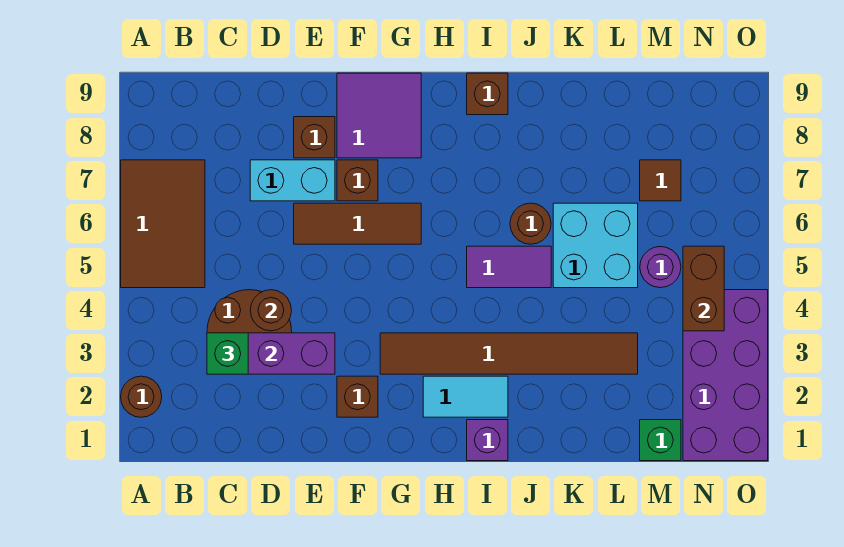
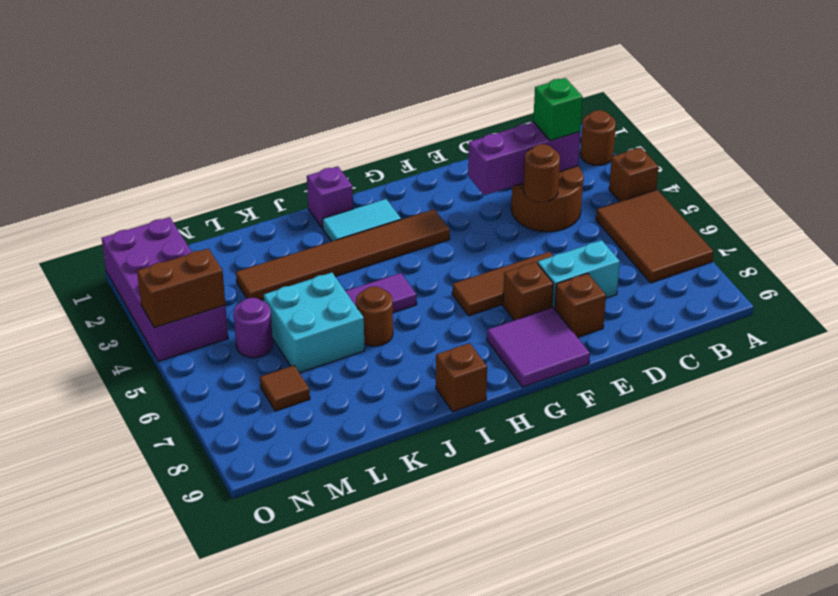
brown 1x1 brick [337,376,378,417] -> brown 1x1 brick moved to [609,148,658,202]
green 1x1 brick [640,420,681,461] -> none
brown 1x2 brick [683,246,724,331] -> brown 1x2 brick turned to [137,249,225,328]

